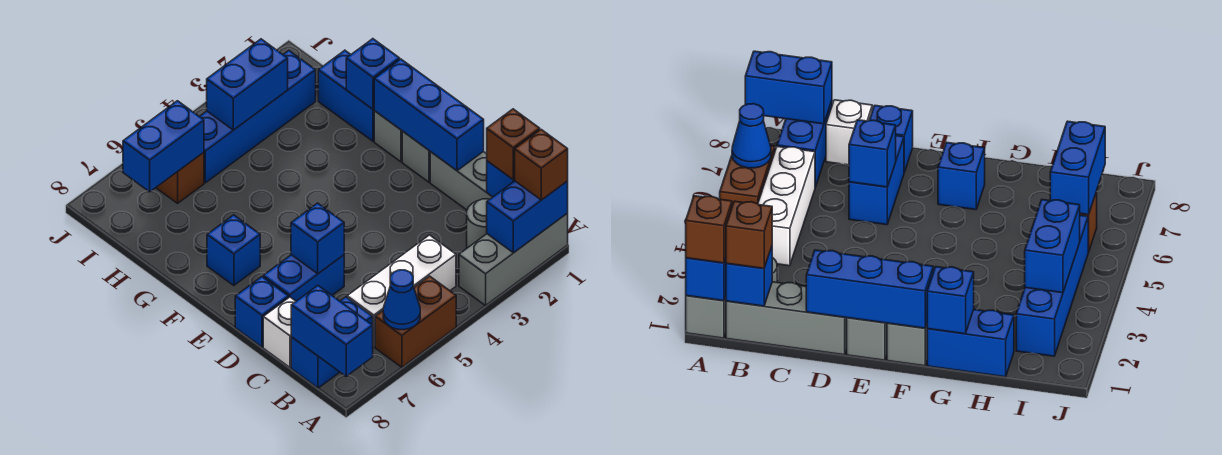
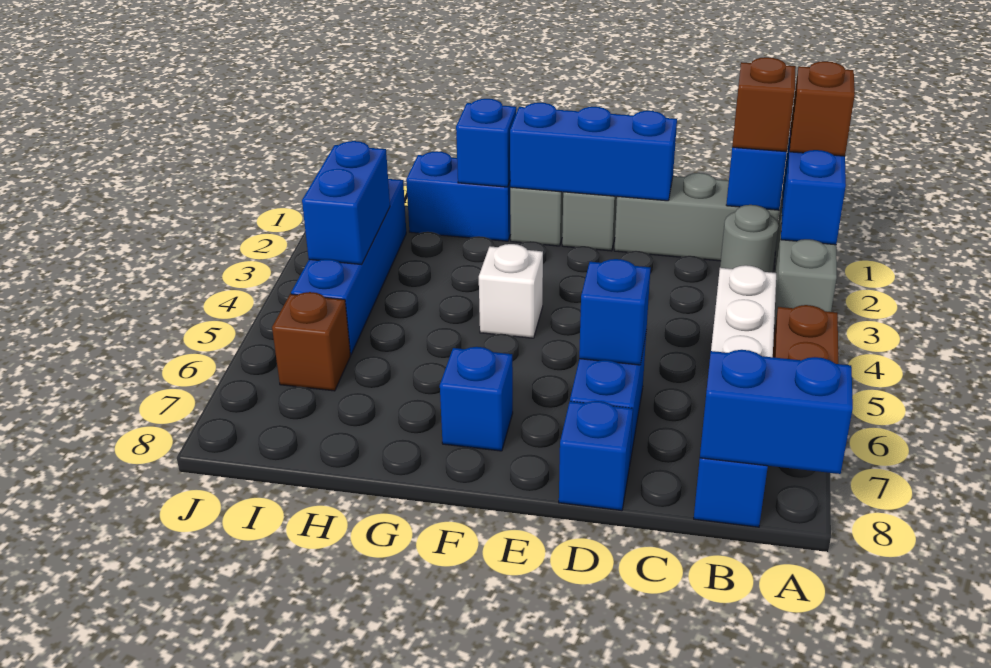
blue 1x1 cone [383,270,420,330] -> none
white 1x1 brick [263,297,296,368] -> white 1x1 brick moved to [479,244,543,338]
blue 1x2 brick [123,101,204,192] -> none

